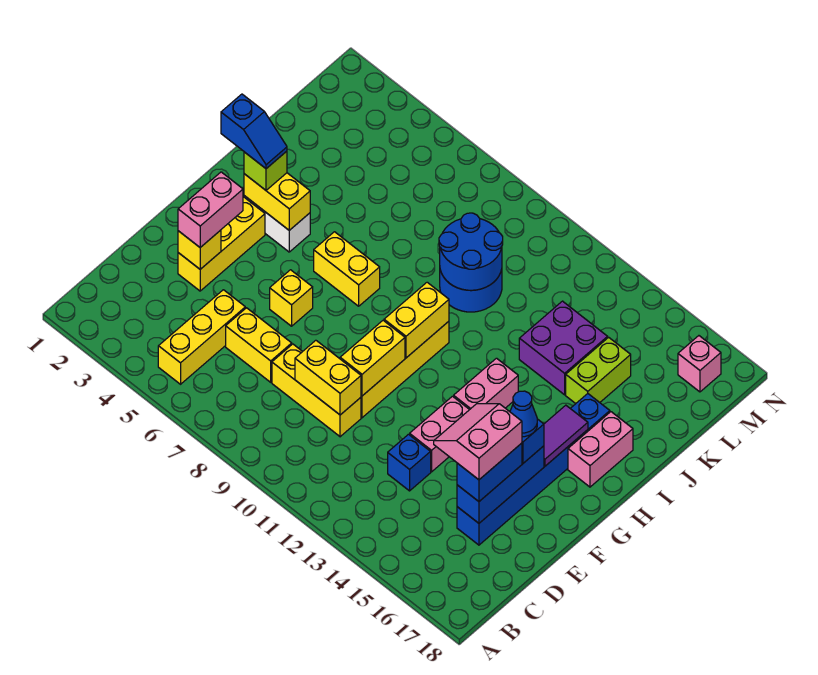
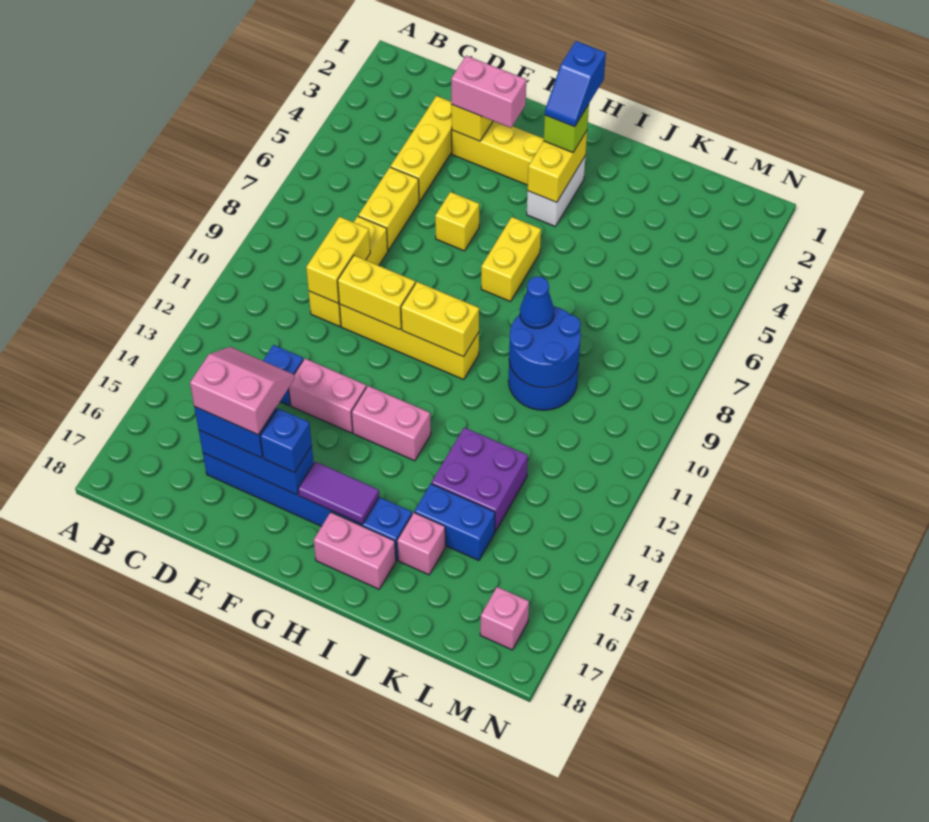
yellow 1x3 brick [158,290,245,384] -> yellow 1x3 brick turned to [390,96,452,202]
blue 1x1 cone [510,391,537,437] -> blue 1x1 cone moved to [520,276,554,328]
lime 1x2 brick [566,337,631,404] -> blue 1x2 brick [414,484,495,561]
none -> pink 1x1 brick [397,513,445,575]

